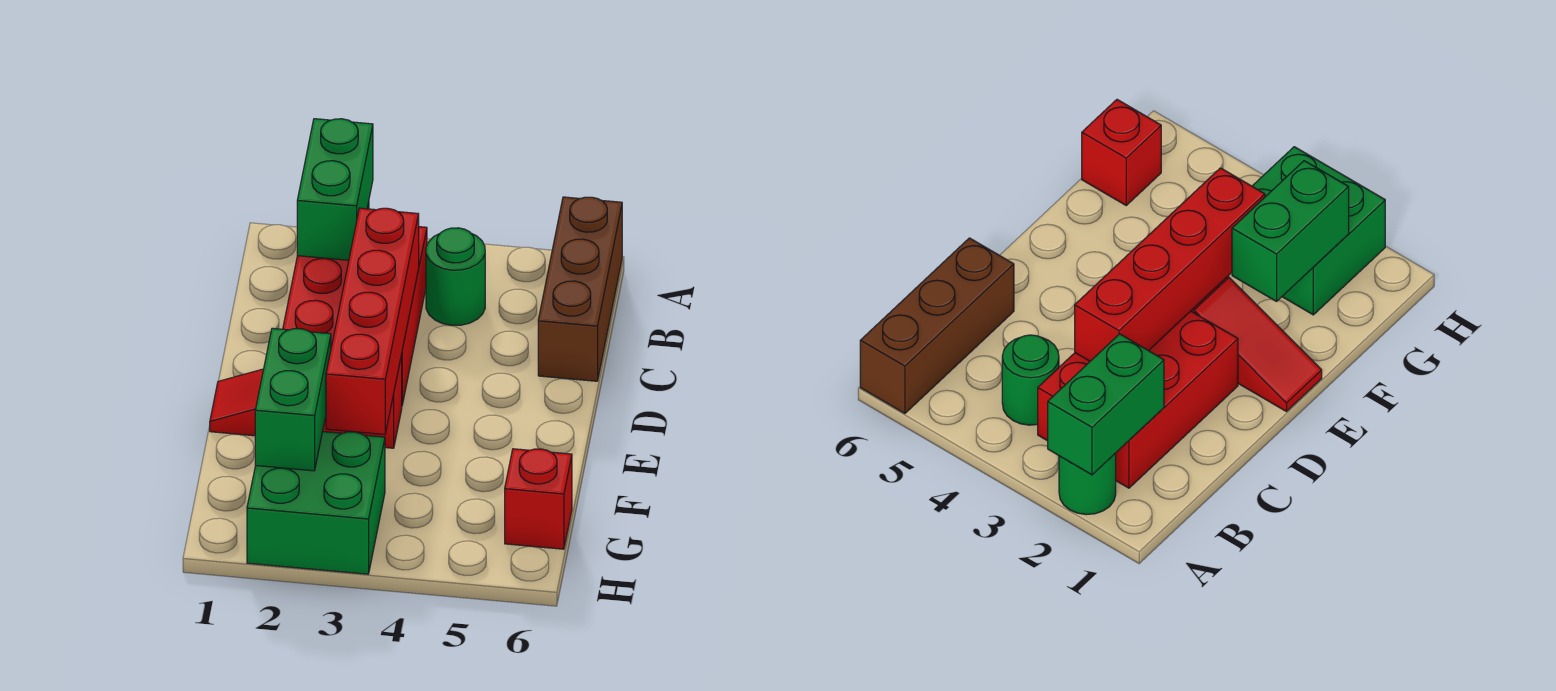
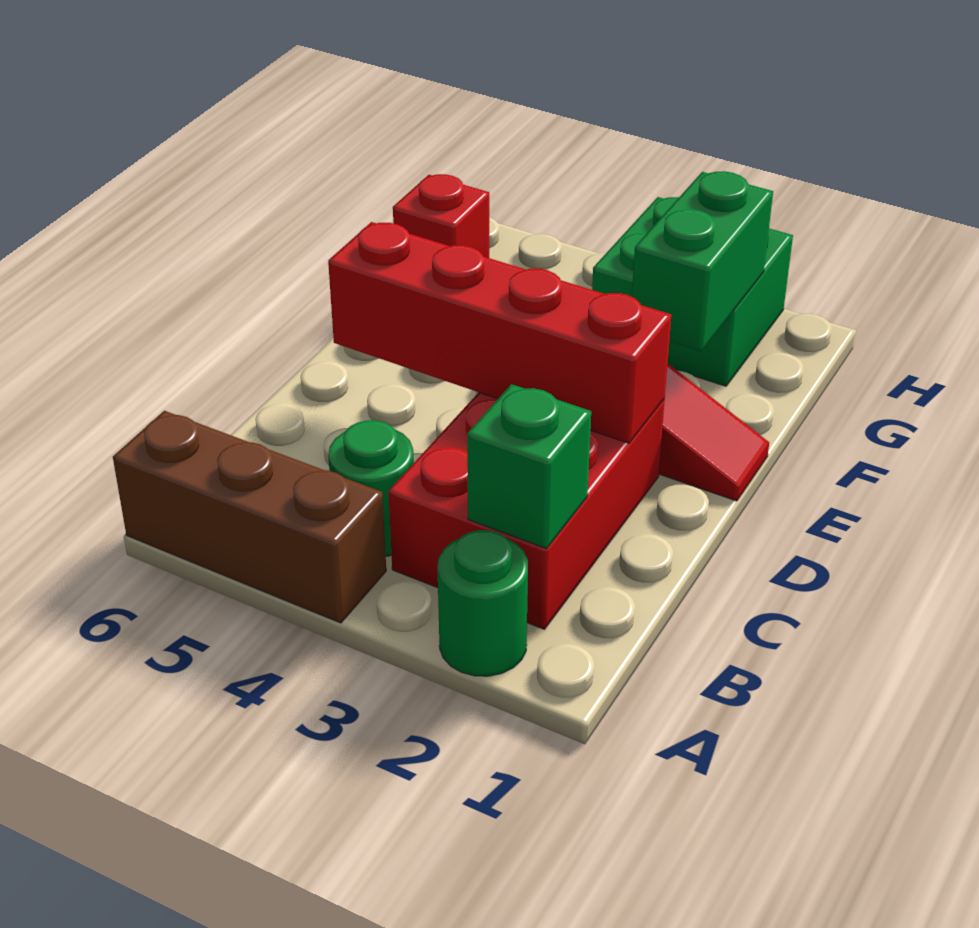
green 1x2 brick [297,119,373,260] -> green 1x1 brick [467,384,591,549]
brown 1x3 brick [538,197,622,381] -> brown 1x3 brick turned to [113,411,386,623]
red 1x4 brick [326,208,419,434] -> red 1x4 brick turned to [328,222,671,443]

